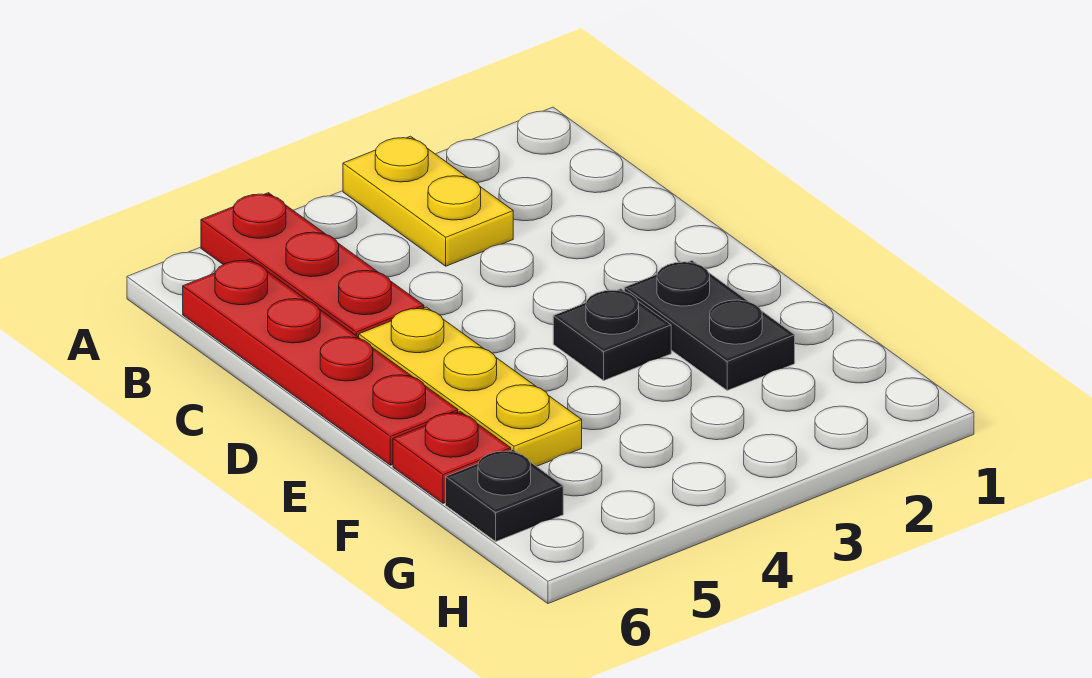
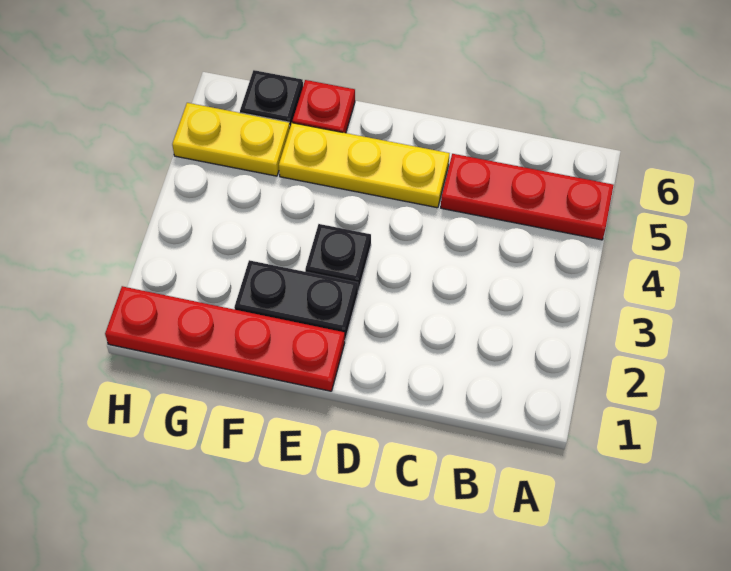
yellow 1x2 plate [343,136,513,266] -> yellow 1x2 plate moved to [172,103,290,176]
red 1x4 plate [183,259,458,465] -> red 1x4 plate moved to [105,286,345,391]

